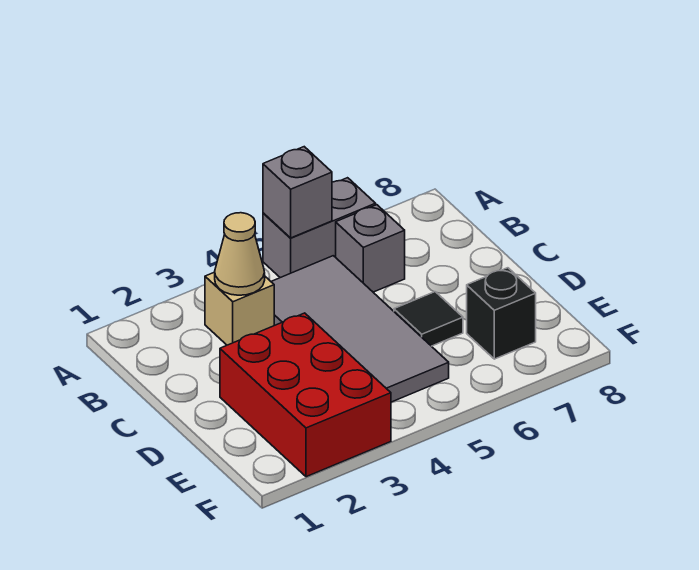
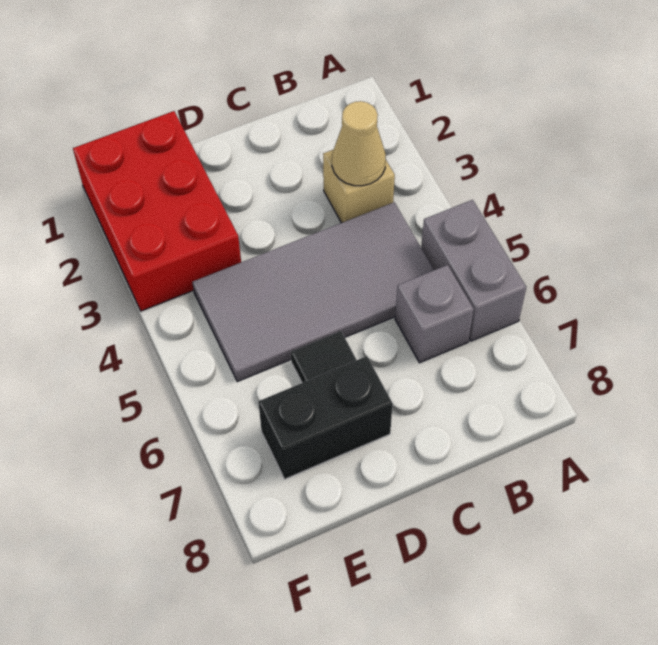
grey 1x1 brick [263,147,332,238] -> none
red 2x3 brick [220,313,391,477] -> red 2x3 brick turned to [73,111,241,311]
black 1x1 brick [467,268,536,359] -> black 1x2 brick [258,356,393,479]

